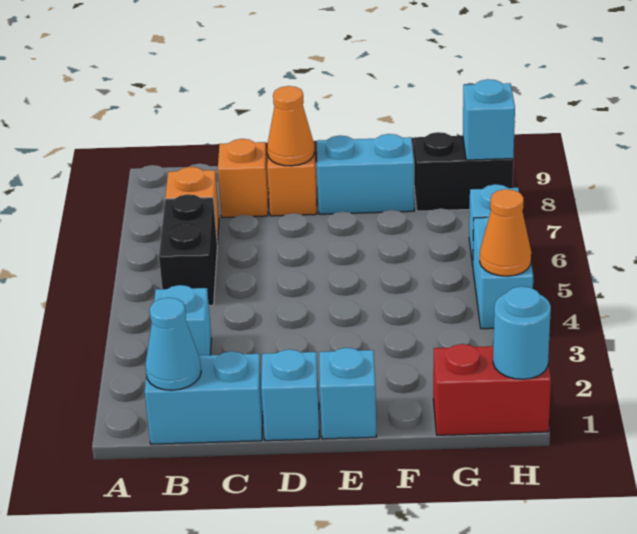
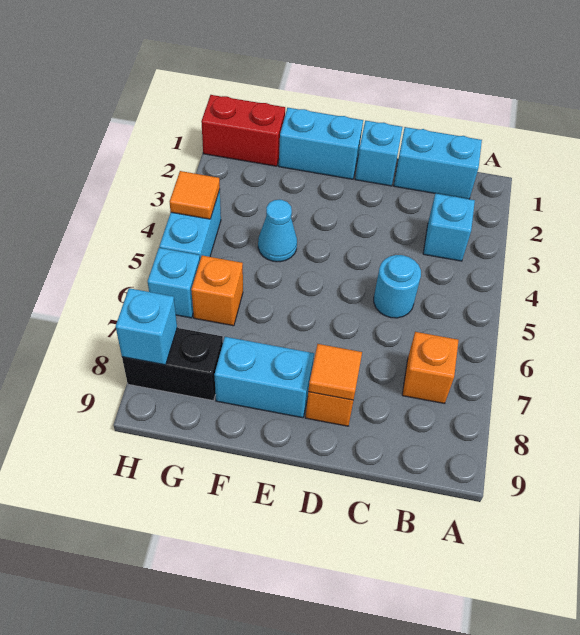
cyan 1x1 cone [145,298,201,390] -> cyan 1x1 cone moved to [258,200,297,262]
black 1x2 brick [159,194,217,305] -> none
orange 1x1 brick [218,139,269,218] -> orange 1x1 brick moved to [191,256,243,326]
orange 1x1 cone [267,86,314,166] -> orange 1x1 tile [308,344,362,400]
cyan 1x1 brick [319,348,376,439] -> cyan 1x2 brick [279,108,363,179]
cyan 1x1 round brick [493,286,551,379] -> cyan 1x1 round brick moved to [374,255,421,318]
orange 1x1 cone [480,189,531,276] -> orange 1x1 tile [170,171,220,219]

